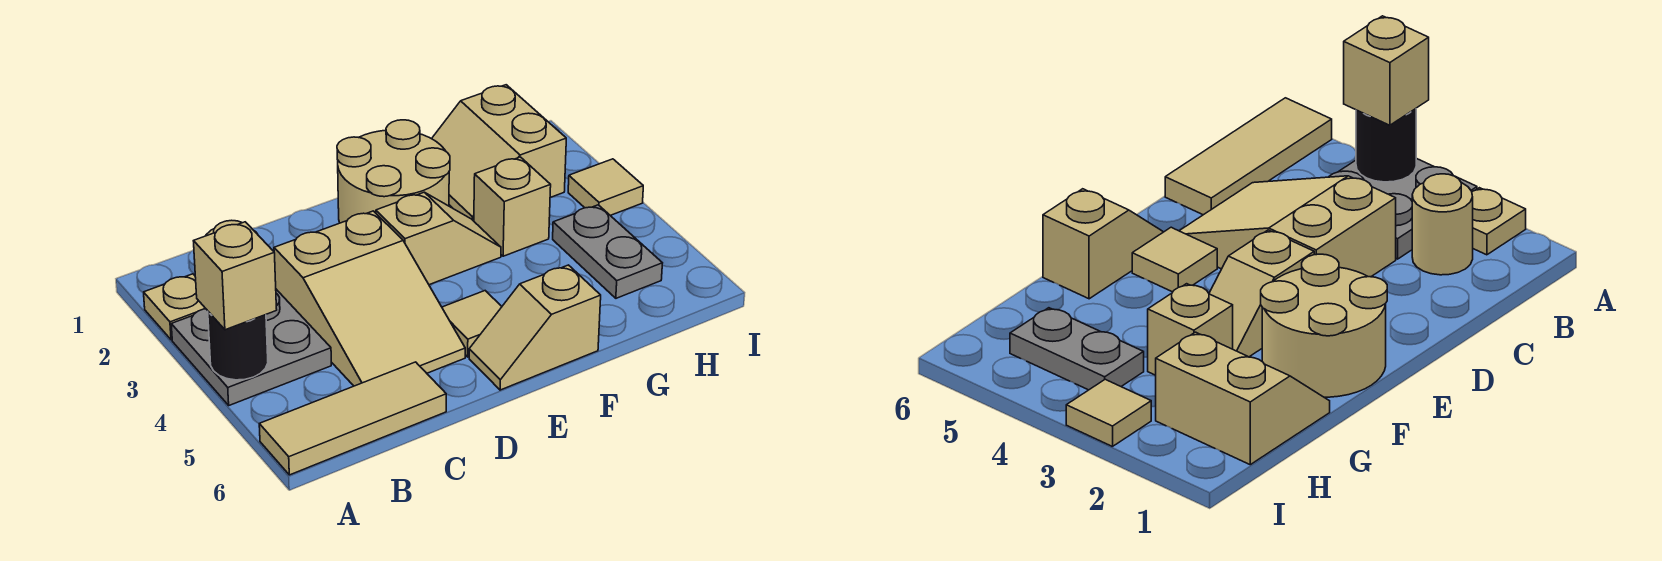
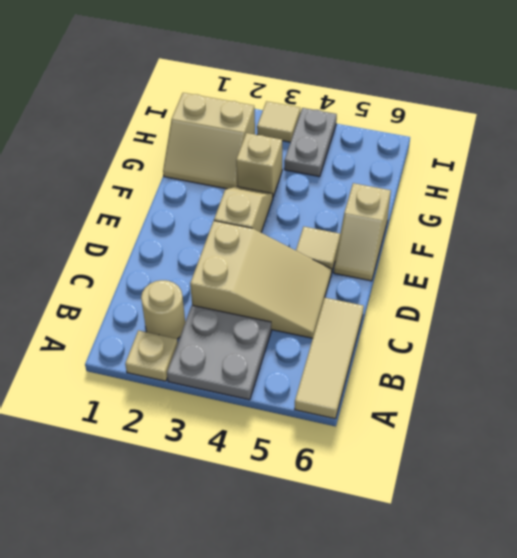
black 1x1 round brick [208,312,268,380] -> none
tan 1x1 brick [194,222,277,330] -> none
tan 2x2 round brick [337,120,450,223] -> none
grey 1x2 plate [553,205,662,298] -> grey 1x2 plate turned to [284,108,337,177]

